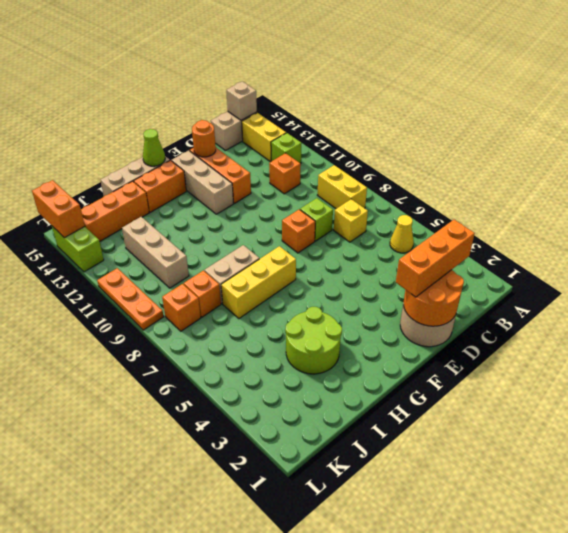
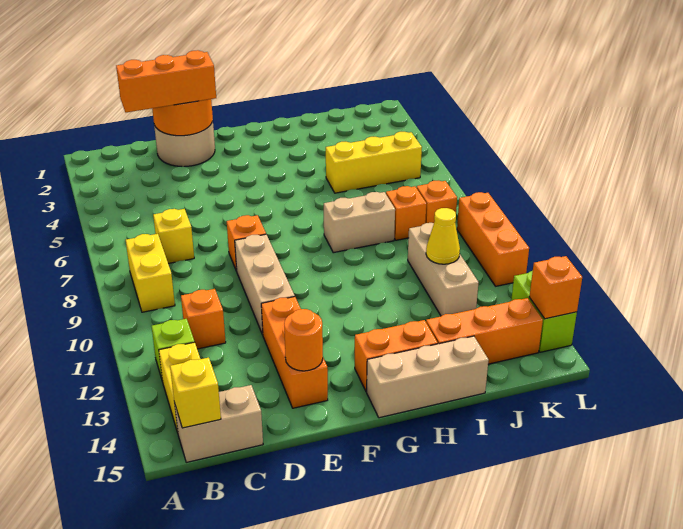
yellow 1x1 cone [390,215,414,253] -> yellow 1x1 cone moved to [426,208,460,264]
tan 1x1 brick [226,81,257,120] -> yellow 1x1 brick [170,358,221,428]
lime 1x1 brick [300,198,333,241] -> none
tan 1x3 brick [171,150,233,214] -> tan 1x3 brick moved to [235,234,295,335]
yellow 1x3 brick [221,246,296,319] -> yellow 1x3 brick moved to [326,132,422,193]
lime 1x1 cone [143,129,165,166] -> none
lime 2x2 round brick [285,307,342,374] -> none
orange 1x3 plate [97,268,164,330] -> orange 1x3 brick [457,192,529,286]
orange 1x2 brick [32,180,85,238] -> orange 1x1 brick [529,256,582,319]

